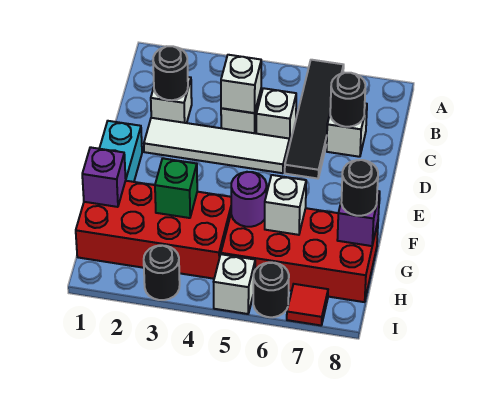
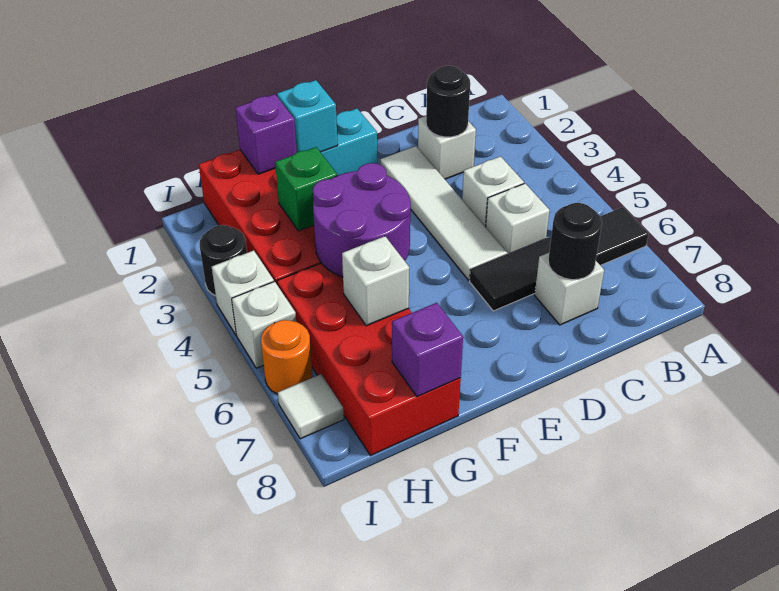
white 1x1 brick [221,55,261,113] -> white 1x1 brick moved to [212,250,274,335]
none -> cyan 1x1 brick [277,80,338,152]
purple 1x1 round brick [231,172,267,227] -> purple 2x2 round brick [313,163,411,277]
black 1x1 round brick [341,160,378,216] -> none
black 1x1 round brick [253,262,289,317] -> orange 1x1 round brick [261,320,312,394]
red 1x1 tile [287,284,328,325] -> white 1x1 tile [278,374,344,439]

